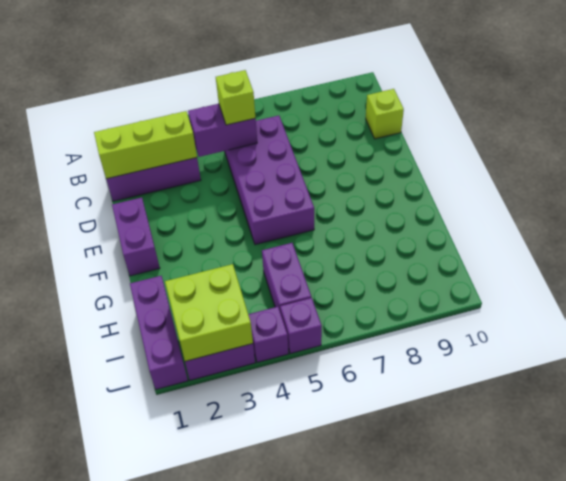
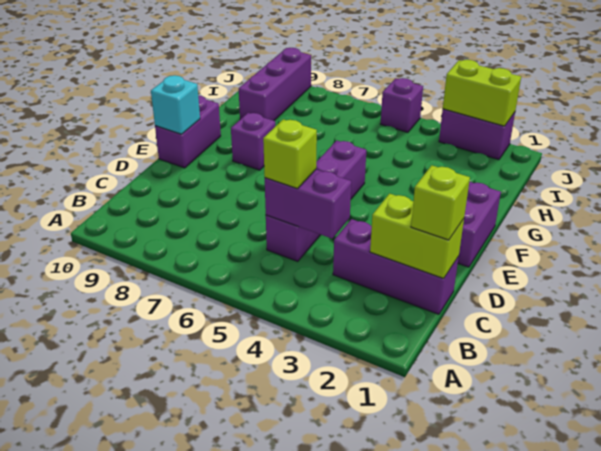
lime 1x3 brick [94,111,197,179] -> lime 1x2 brick [370,194,464,278]
purple 2x4 brick [225,116,314,245] -> purple 1x4 brick [266,141,366,261]
lime 1x1 brick [366,89,404,139] -> lime 1x1 brick moved to [411,165,470,240]
none -> cyan 1x1 brick [151,75,200,134]
purple 1x3 brick [130,276,188,389] -> purple 1x3 brick moved to [239,48,311,121]
purple 1x2 brick [262,243,311,310] -> purple 1x2 brick moved to [155,96,221,168]
lime 2x2 brick [165,264,253,361] -> lime 1x2 brick [443,60,521,126]
purple 1x1 brick [248,307,289,362] -> purple 1x1 brick moved to [231,113,275,170]

